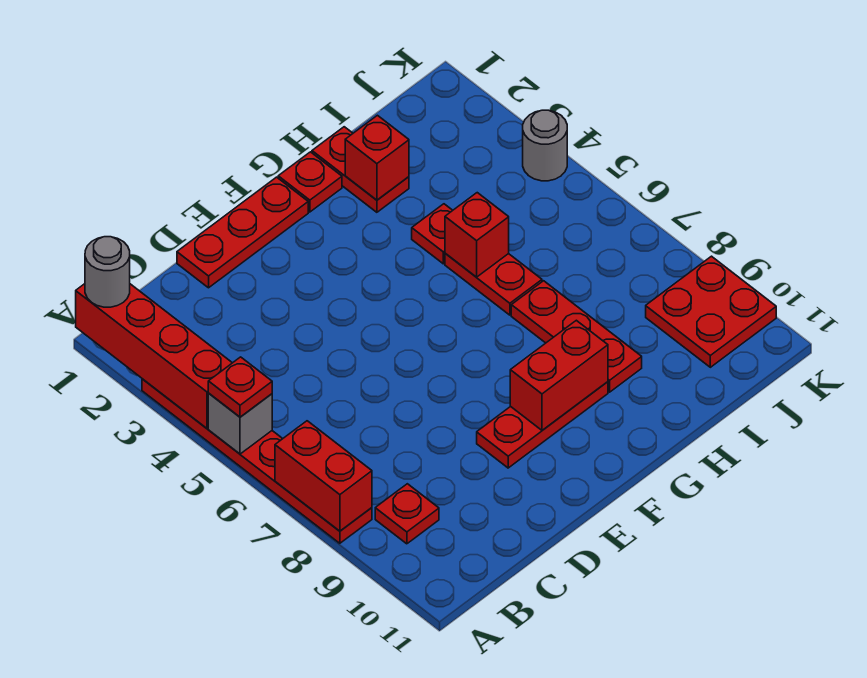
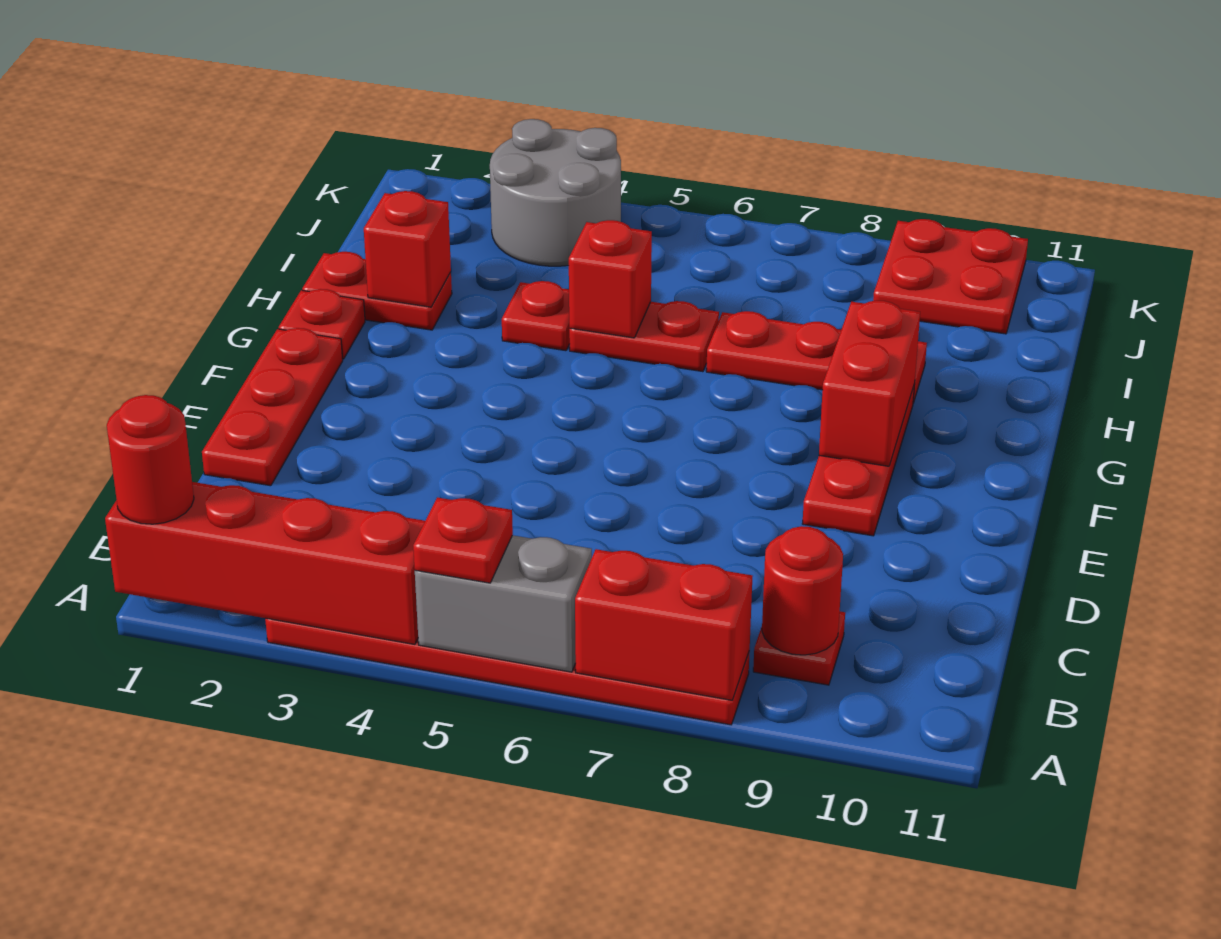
grey 1x1 round brick [85,237,130,307] -> red 1x1 round brick [107,395,194,524]
grey 1x1 brick [208,393,272,454] -> grey 1x2 brick [415,535,592,672]
none -> red 1x1 round brick [762,526,843,655]
grey 1x1 round brick [523,110,567,181] -> grey 2x2 round brick [490,119,621,266]

